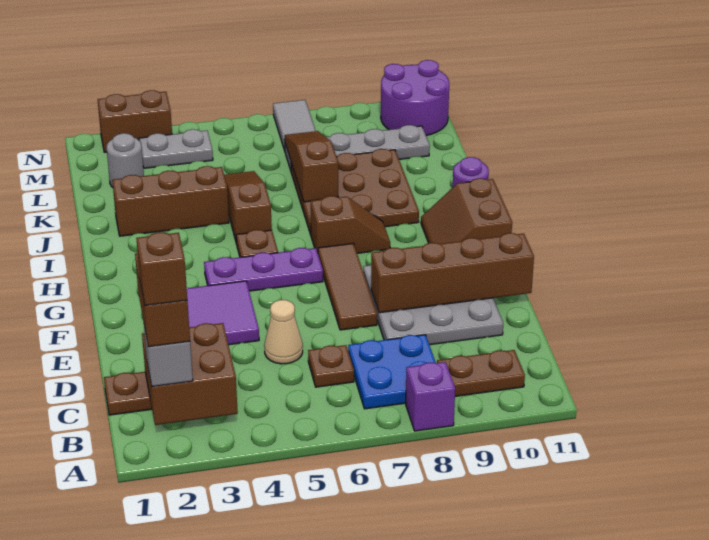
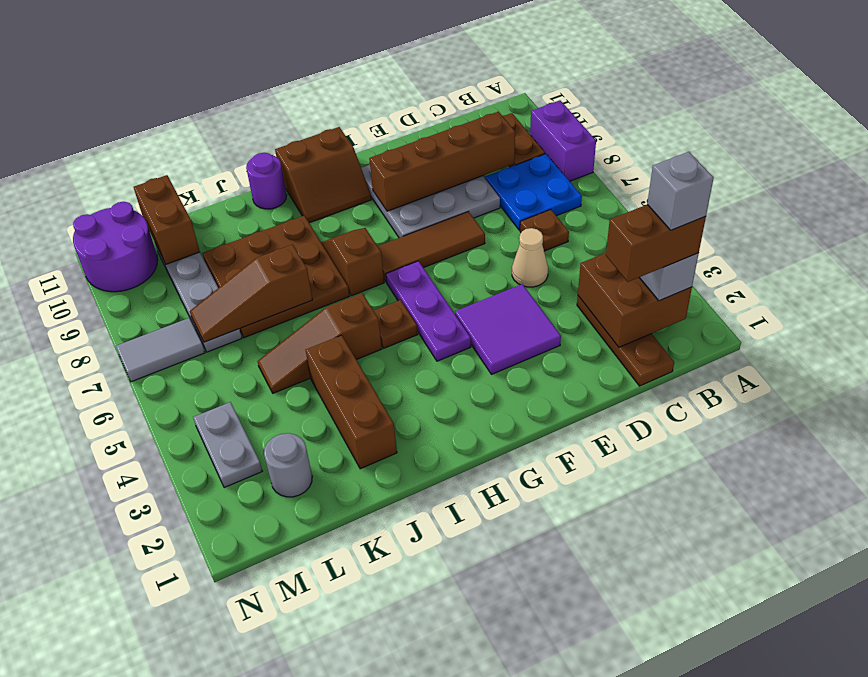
purple 1x1 brick [406,362,455,431] -> purple 1x2 brick [530,100,596,181]
brown 1x1 brick [136,232,187,306] -> grey 1x1 brick [647,152,714,230]
brown 1x4 brick [371,233,534,313] -> brown 1x4 brick turned to [369,112,515,211]
brown 1x2 brick [98,90,172,152] -> brown 1x2 brick moved to [134,175,200,264]

